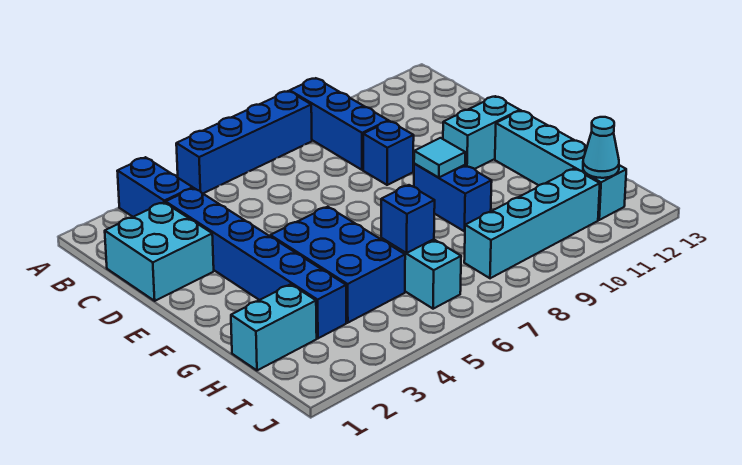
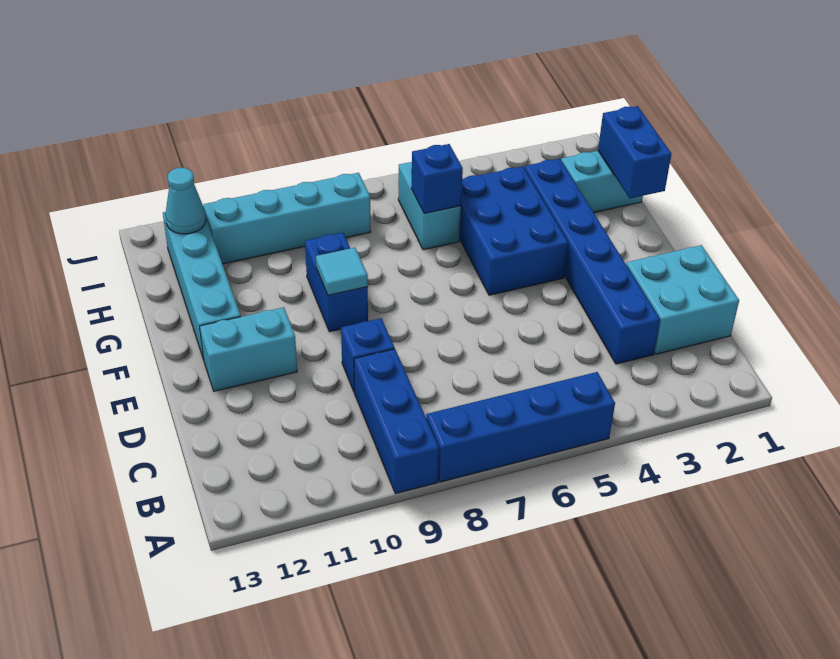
blue 1x2 brick [117,157,193,217] -> blue 1x2 brick moved to [598,106,671,198]

